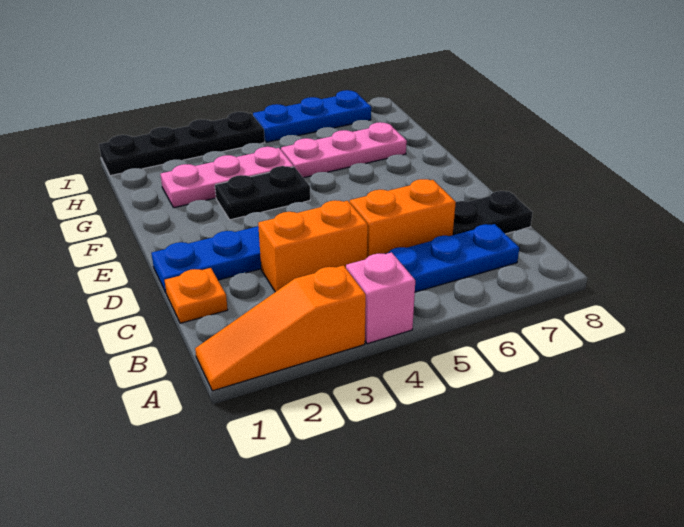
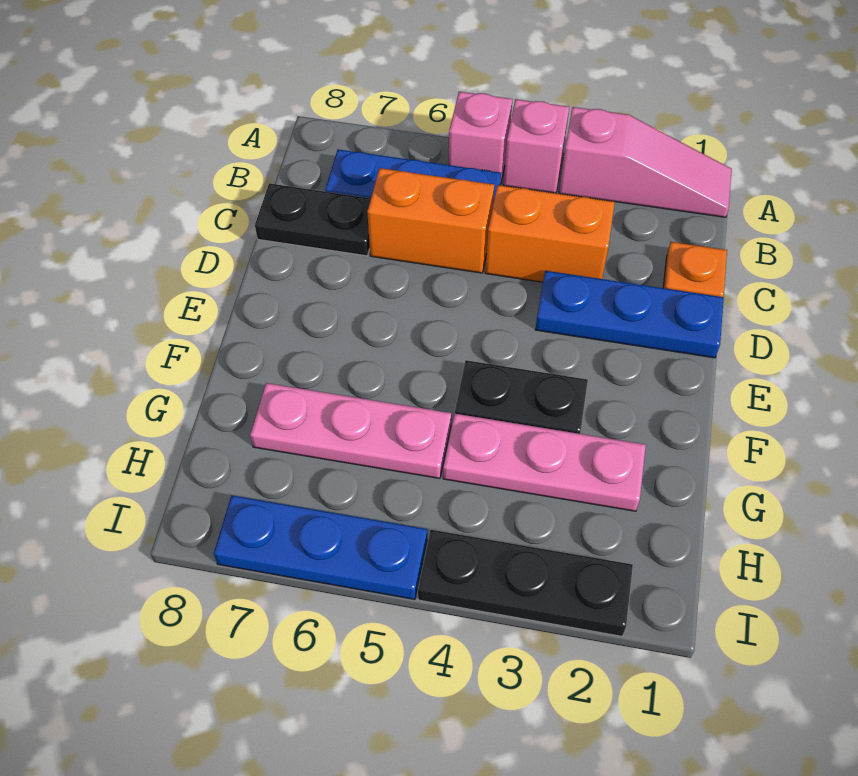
orange 1x3 slope [195,265,366,391] -> pink 1x3 slope [559,107,732,217]
none -> pink 1x1 brick [449,92,512,181]
black 1x4 plate [99,112,265,176] -> black 1x3 plate [418,530,633,636]

